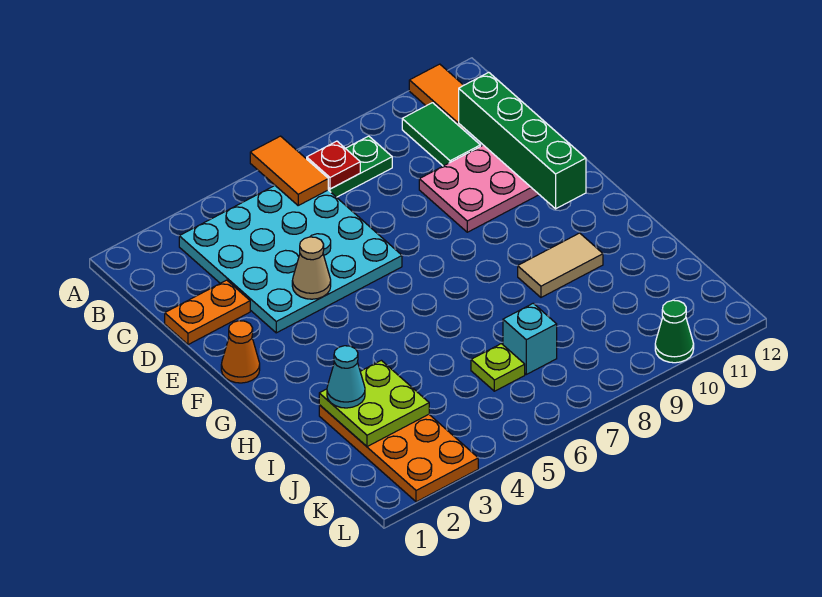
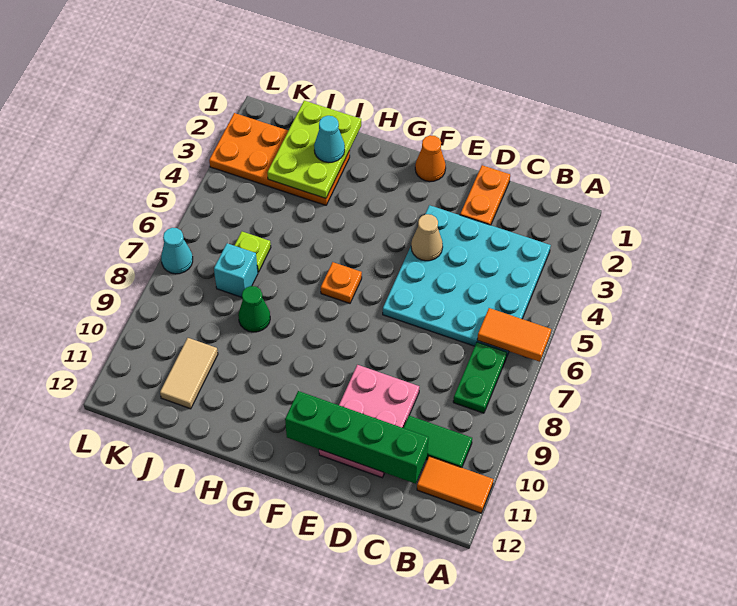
red 1x1 plate [307,141,360,189] -> none
none -> orange 1x1 plate [321,262,362,303]
tan 1x2 tile [518,233,603,297] -> tan 1x2 tile moved to [160,338,218,409]
lime 2x2 plate [319,360,429,447] -> lime 2x3 plate [267,101,361,198]
none -> cyan 1x1 cone [161,228,193,274]
green 1x1 cone [655,300,694,363] -> green 1x1 cone moved to [238,286,270,332]

